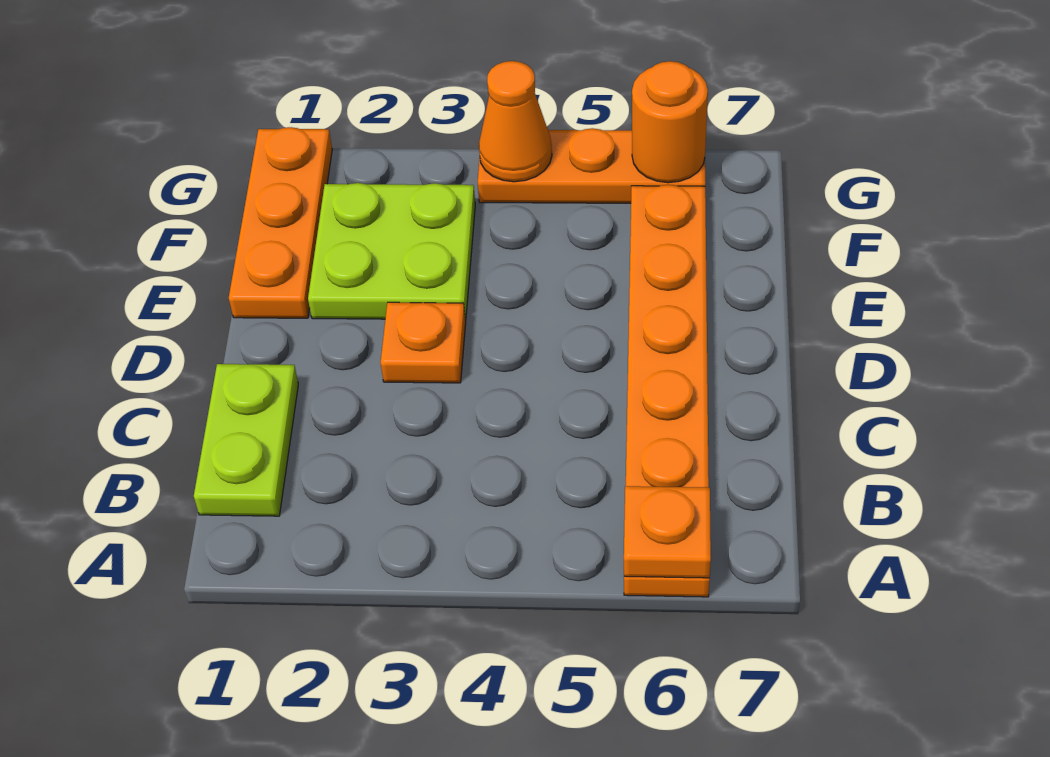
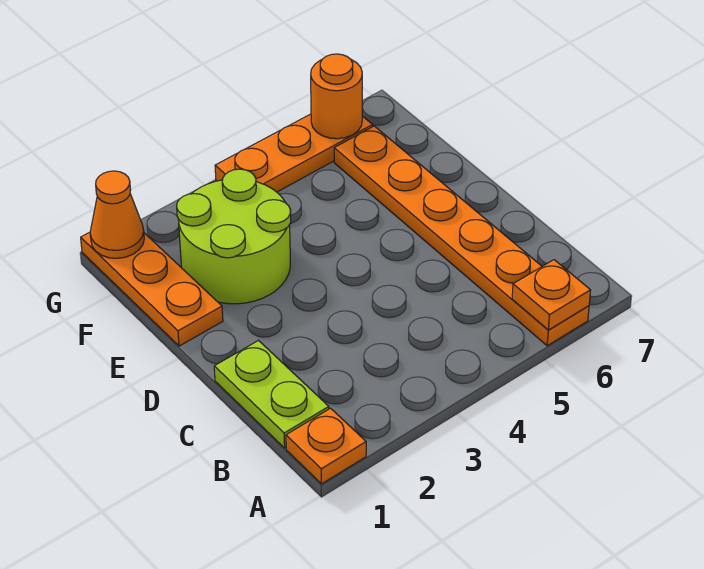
orange 1x1 plate [381,302,466,383] -> orange 1x1 plate moved to [286,408,366,484]
lime 2x2 plate [308,183,475,320] -> lime 2x2 round brick [177,169,291,304]
orange 1x1 cone [479,61,552,182] -> orange 1x1 cone moved to [90,171,144,258]

